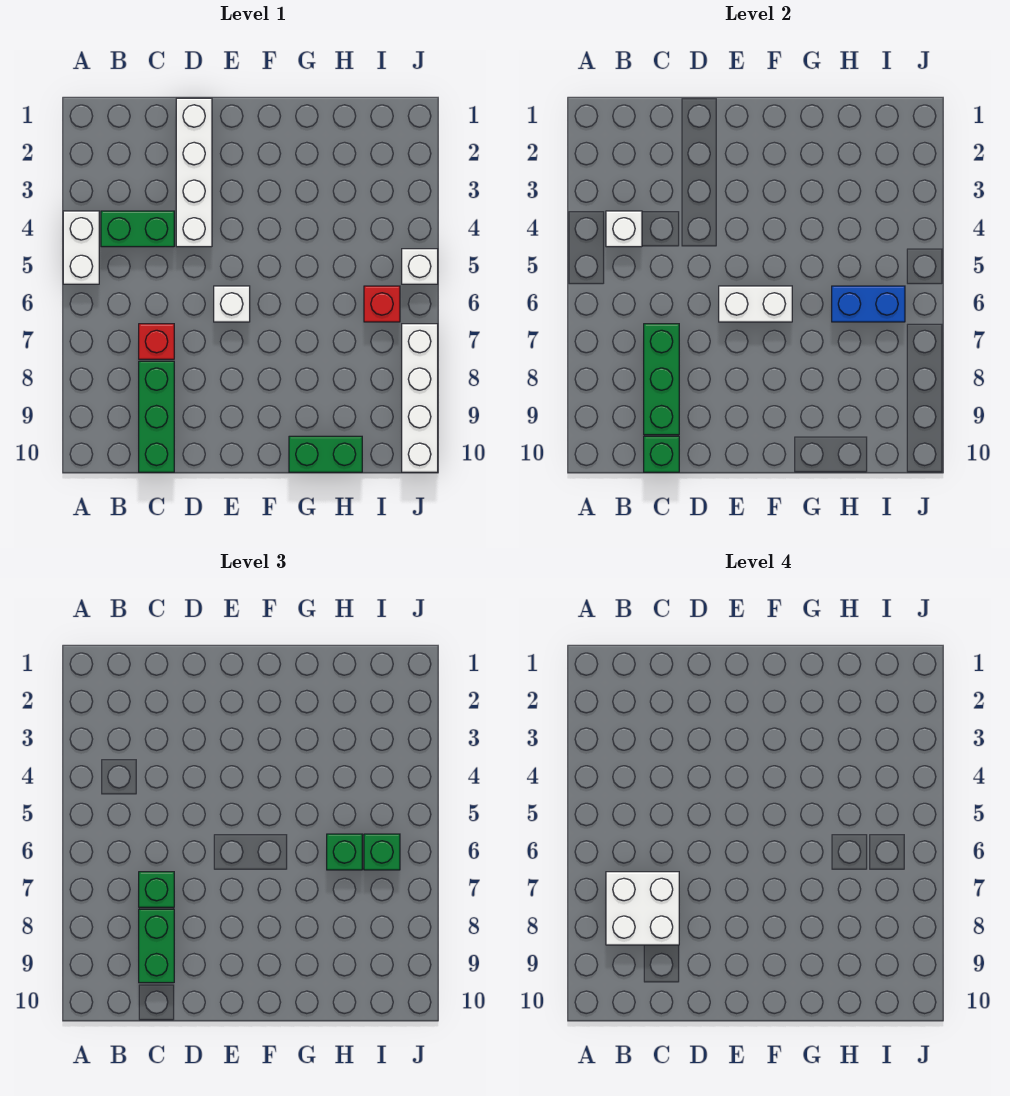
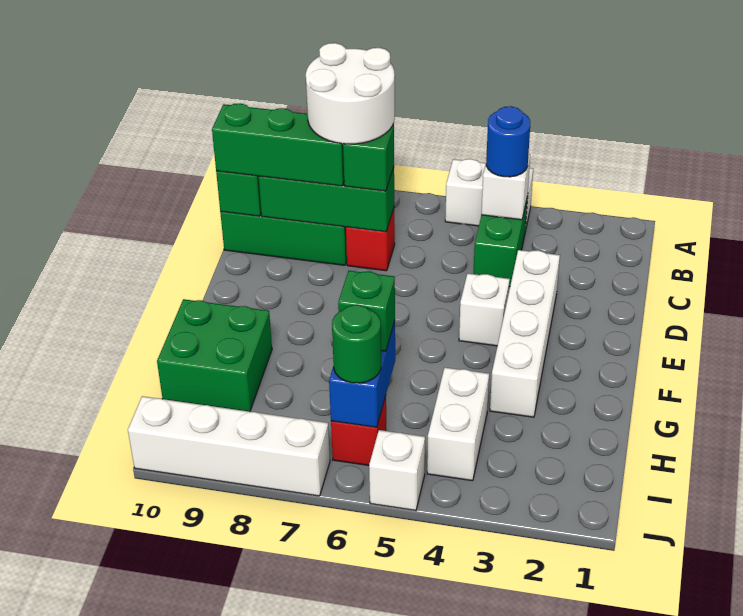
none -> blue 1x1 round brick [486,106,530,177]
white 2x2 brick [606,872,679,945] -> white 2x2 round brick [306,43,395,144]
green 1x2 brick [139,909,174,983] -> green 1x3 brick [212,103,344,186]
white 1x4 brick [176,98,212,247] -> white 1x4 brick turned to [490,250,560,417]
white 1x1 brick [214,286,250,322] -> white 1x1 brick moved to [459,274,510,346]
white 1x2 brick [719,286,792,322] -> white 1x2 brick moved to [427,368,489,481]
green 1x2 brick [289,436,362,472] -> green 2x2 brick [157,299,272,412]
green 1x1 brick [364,834,400,870] -> green 1x1 round brick [332,305,381,383]

